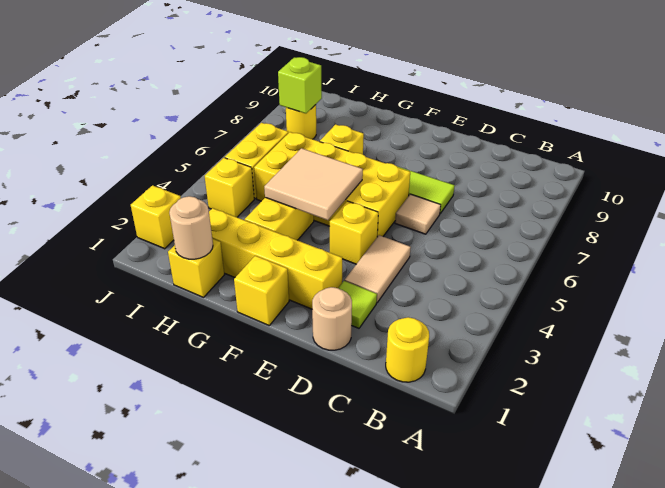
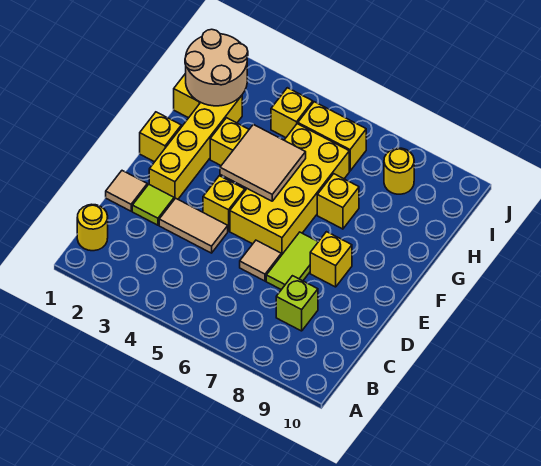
tan 1x1 round brick [312,287,352,350] -> tan 1x1 tile [106,171,147,211]
tan 1x1 round brick [169,196,213,259] -> tan 2x2 round brick [185,29,248,106]
lime 1x1 brick [278,57,322,113] -> lime 1x1 brick moved to [276,276,318,331]
yellow 1x1 brick [131,185,181,249] -> yellow 1x1 brick moved to [310,232,352,287]

